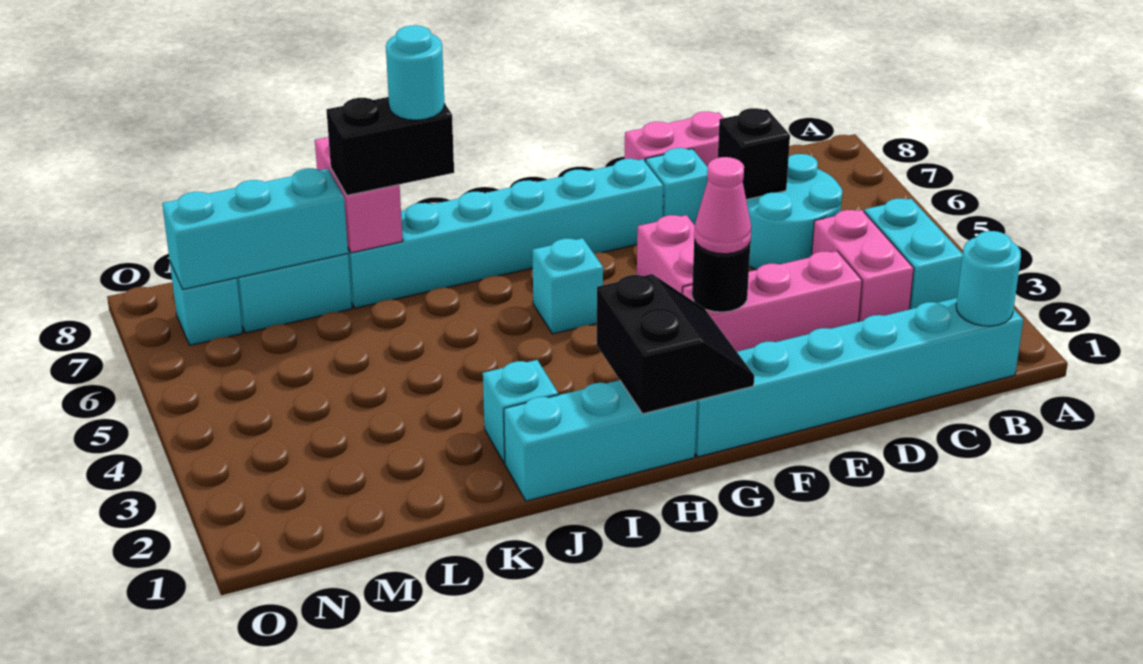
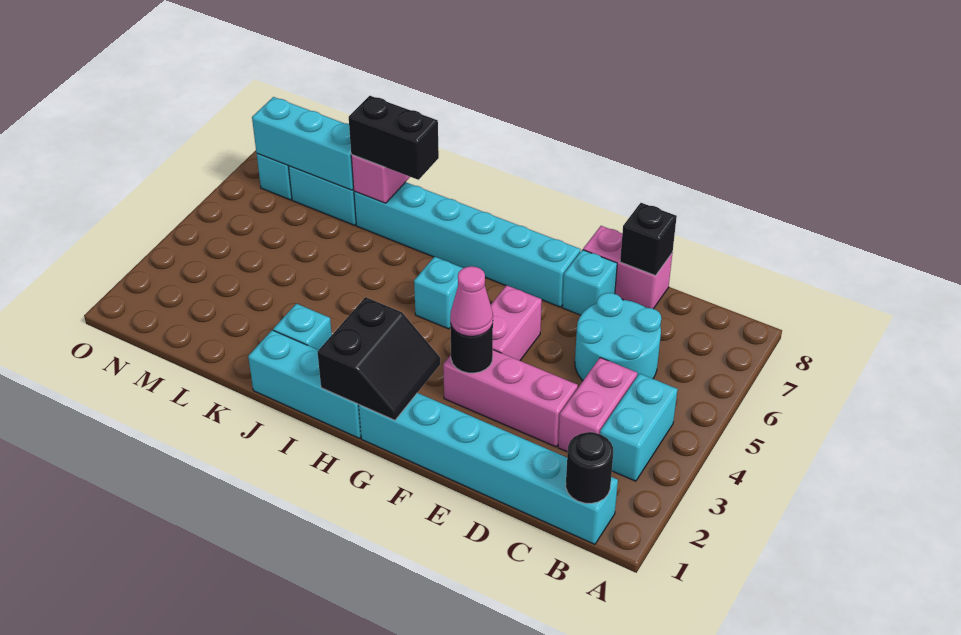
cyan 1x1 round brick [956,231,1021,326] -> black 1x1 round brick [566,432,613,503]
black 1x1 brick [718,108,790,200] -> black 1x1 brick moved to [620,203,677,276]
cyan 1x1 round brick [386,25,445,120] -> none

